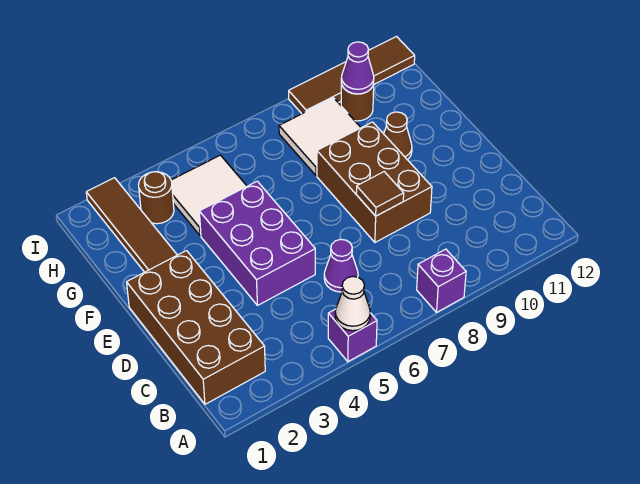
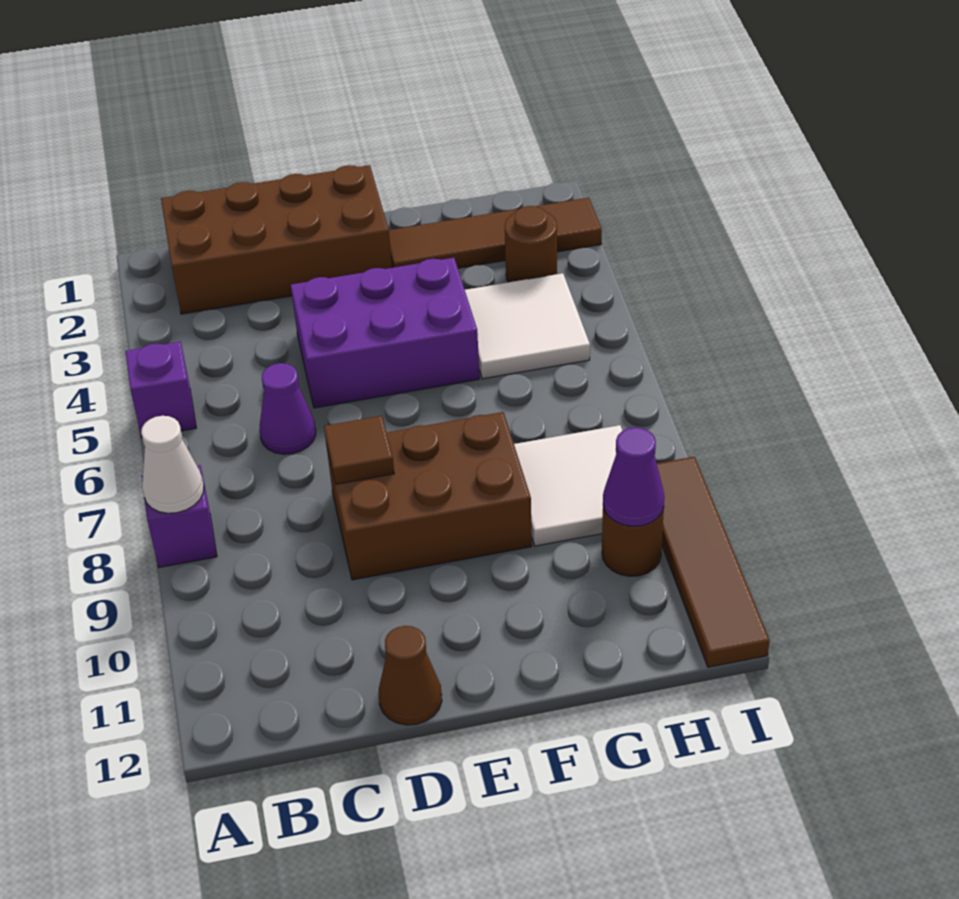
white 1x1 cone [335,276,370,331] -> white 1x1 cone moved to [141,416,204,513]
brown 1x1 cone [384,112,412,160] -> brown 1x1 cone moved to [379,626,442,725]

